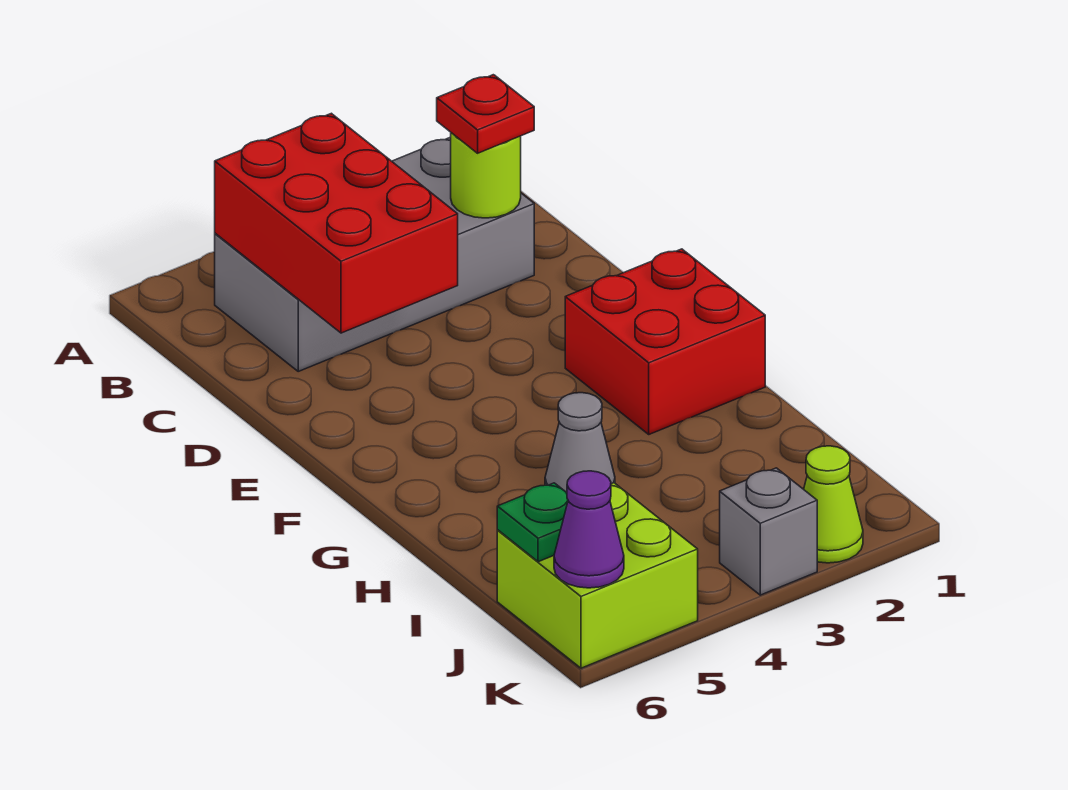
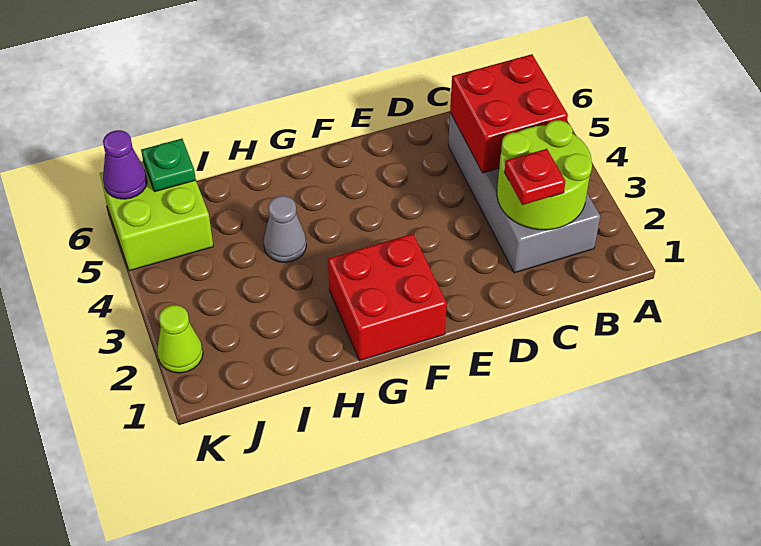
red 2x3 brick [215,113,458,333] -> red 2x2 brick [450,54,568,173]
lime 1x1 round brick [451,133,521,218] -> lime 2x2 round brick [497,120,592,230]
grey 1x1 brick [720,468,817,595] -> none

